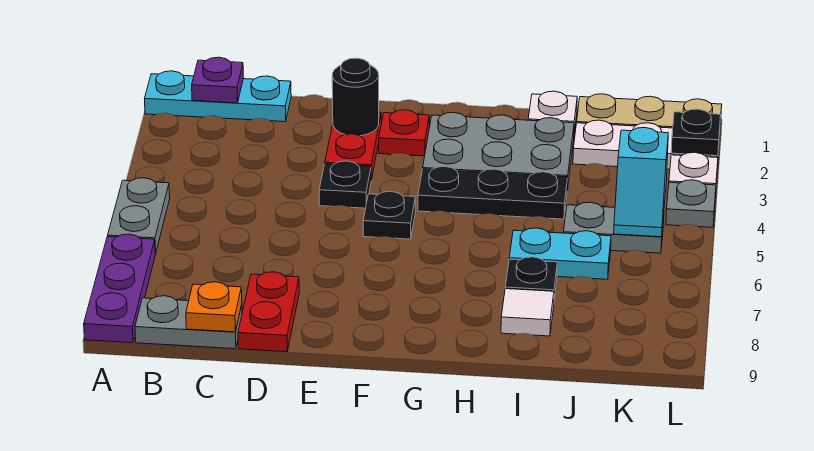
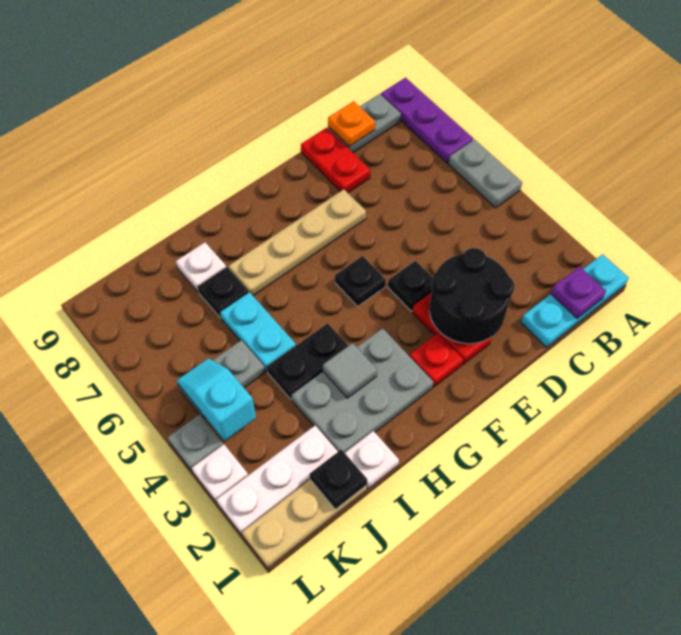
black 1x1 round brick [332,58,379,136] -> black 2x2 round brick [429,248,514,344]
none -> tan 1x4 plate [229,189,366,296]
black 1x3 plate [418,166,568,219] -> black 1x2 plate [267,323,348,399]
none -> grey 1x1 tile [323,343,377,398]
cyan 1x2 plate [509,228,611,279] -> cyan 1x2 plate turned to [220,292,296,371]
white 1x1 tile [501,289,554,336] -> white 1x1 plate [176,242,226,292]
black 1x1 plate [671,109,721,156] -> black 1x1 plate moved to [310,449,367,509]

